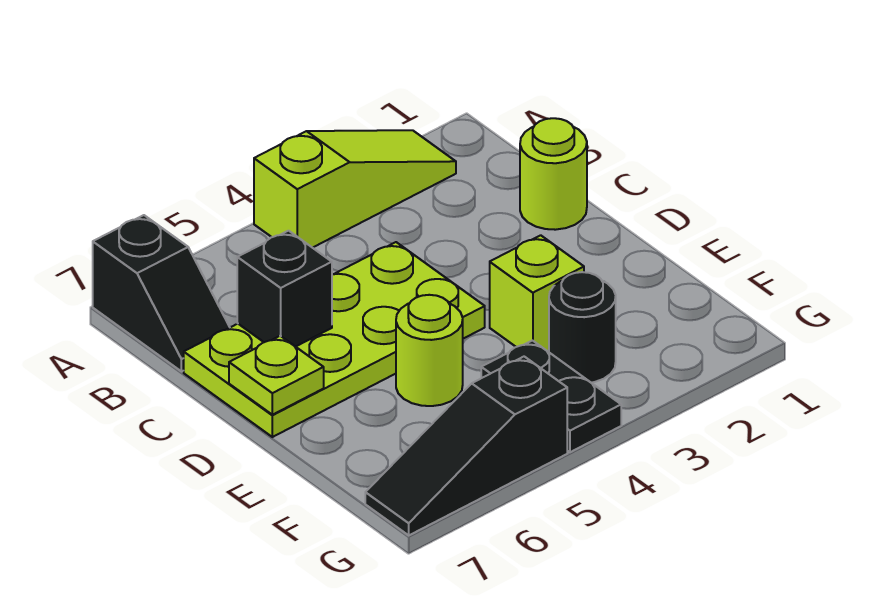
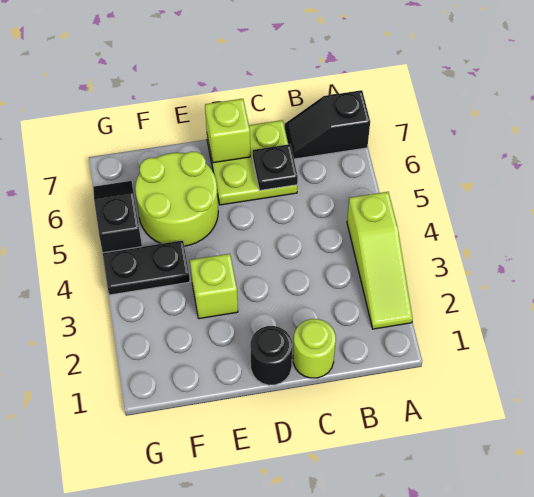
lime 2x4 plate [184,242,485,437] -> lime 2x2 plate [207,120,297,205]
black 1x1 brick [237,231,332,347] -> black 1x1 plate [253,144,298,191]
lime 1x1 plate [229,336,324,415] -> lime 1x1 brick [205,99,250,163]
lime 1x1 round brick [396,295,463,406] -> lime 2x2 round brick [135,152,218,246]
black 1x1 round brick [549,272,616,383] -> black 1x1 round brick moved to [250,326,292,385]
black 1x3 slope [365,357,567,535] -> black 1x2 slope [93,181,142,253]

